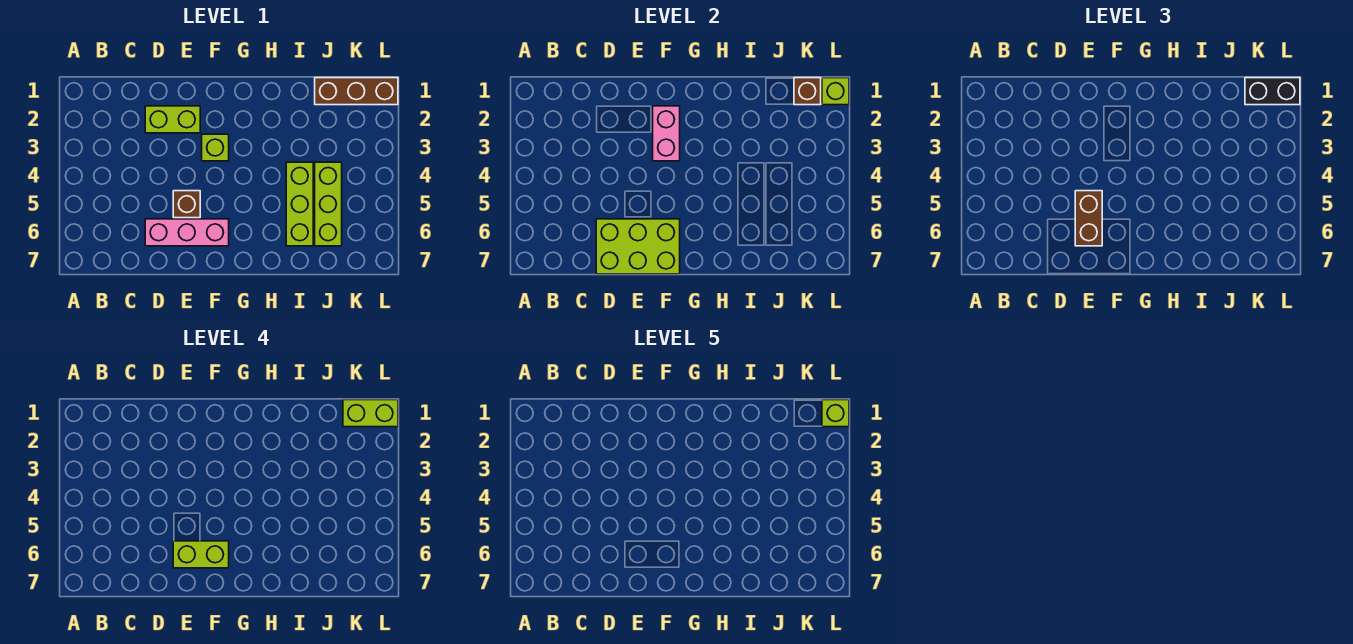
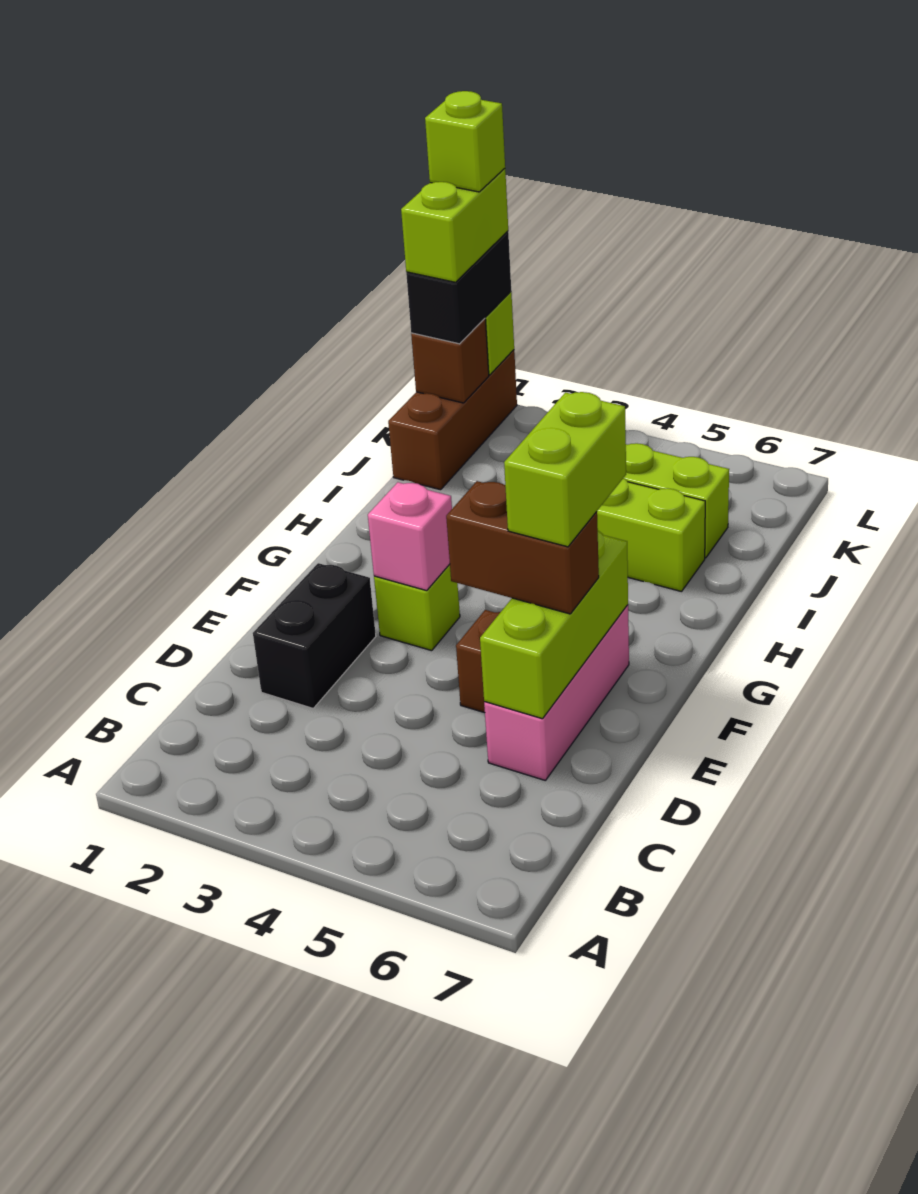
lime 1x2 brick [145,106,200,133] -> black 1x2 brick [253,563,376,708]
lime 2x3 brick [596,219,680,274] -> lime 1x3 brick [480,531,628,719]
pink 1x2 brick [653,106,680,161] -> pink 1x1 brick [368,482,452,591]

